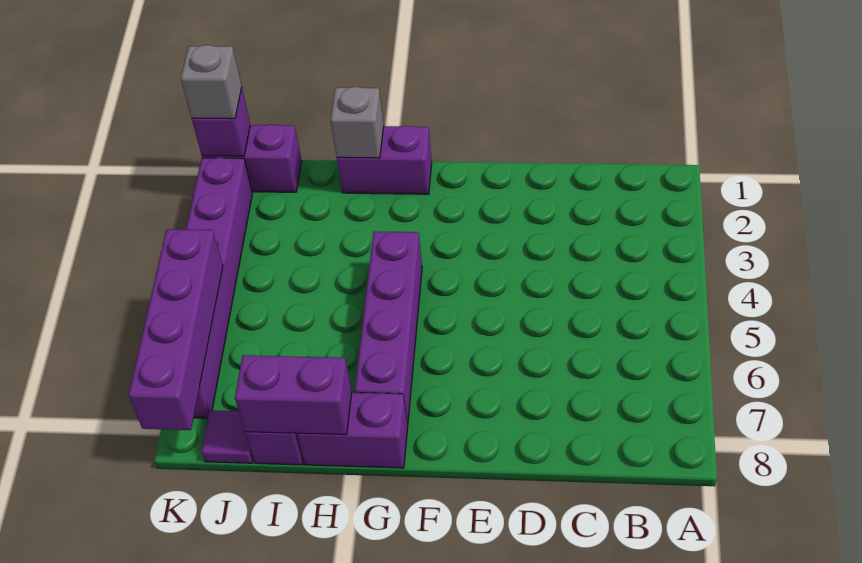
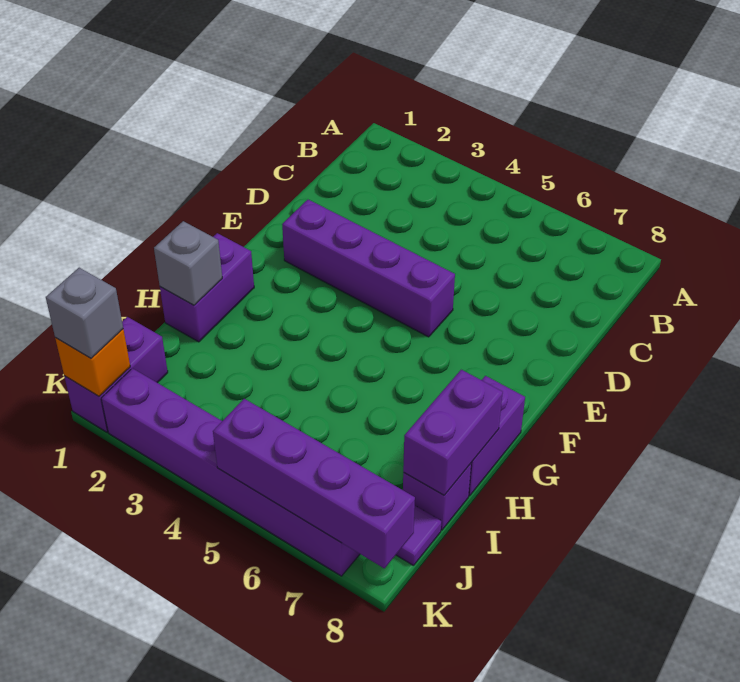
purple 1x4 brick [355,231,422,424] -> purple 1x4 brick moved to [282,200,455,337]
purple 1x1 brick [192,88,250,156] -> orange 1x1 brick [55,329,130,396]

